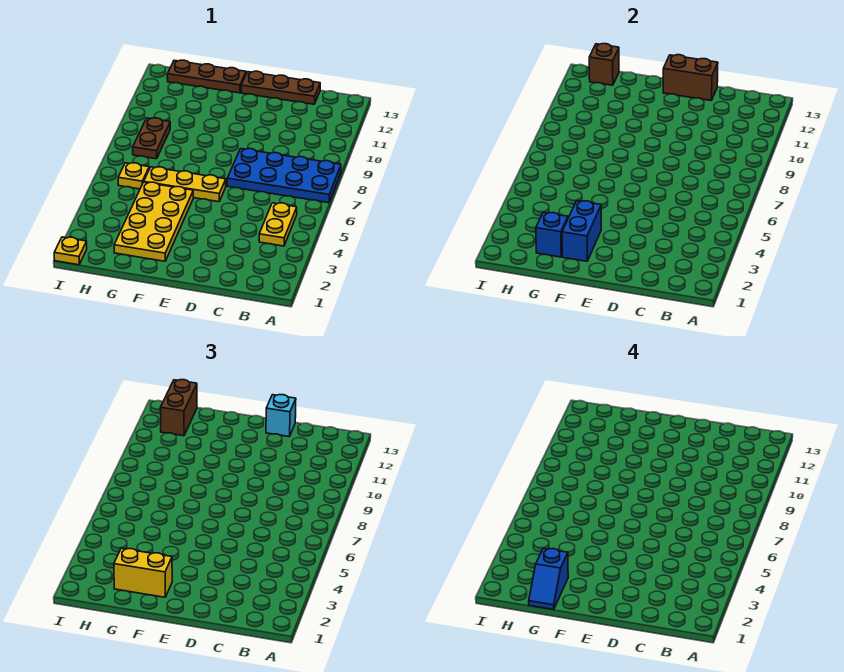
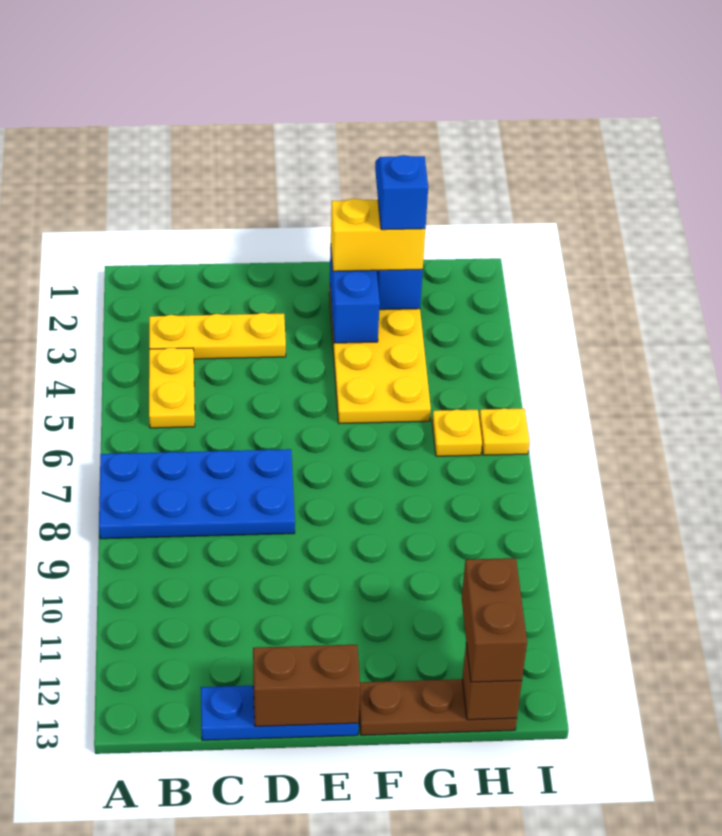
brown 1x3 plate [241,71,320,104] -> blue 1x3 plate [201,686,358,740]
cyan 1x1 brick [266,395,296,437] -> none
yellow 1x3 plate [144,167,226,202] -> yellow 1x3 plate moved to [149,313,286,359]
brown 1x2 plate [133,118,170,159] -> none
yellow 1x1 plate [54,237,87,265] -> yellow 1x1 plate moved to [479,408,530,455]

